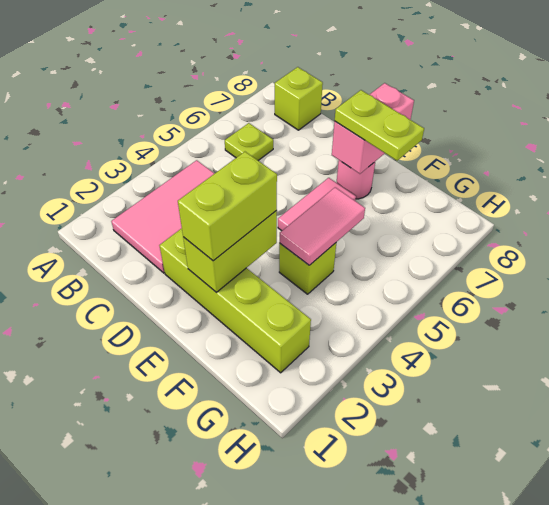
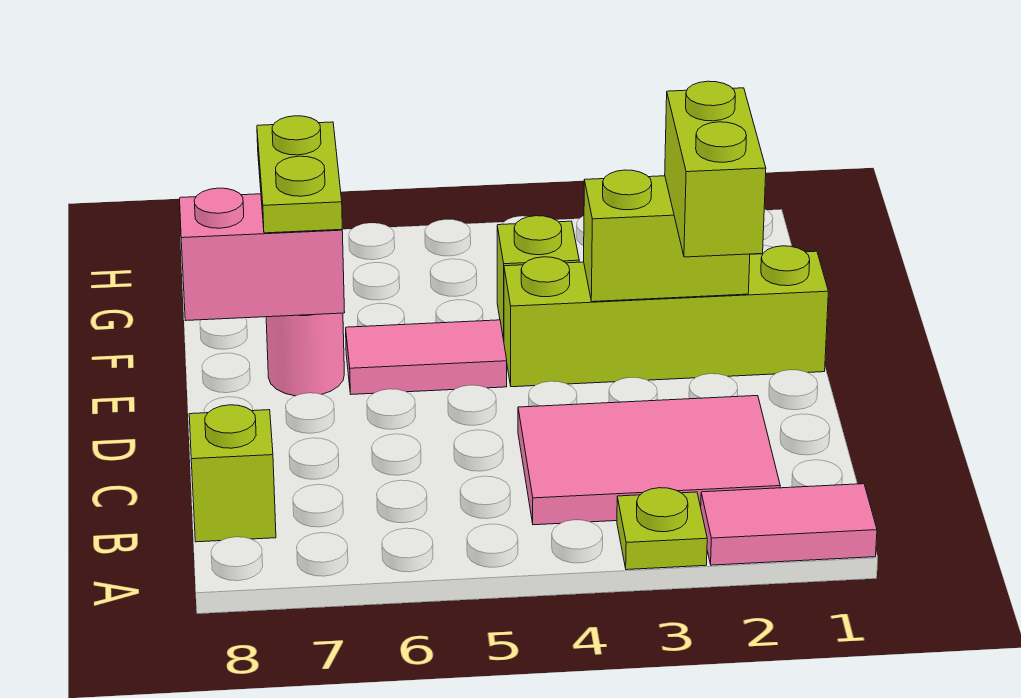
lime 1x1 plate [225,123,273,160] -> lime 1x1 plate moved to [617,488,707,570]
lime 1x4 brick [159,228,311,373] -> lime 1x4 brick turned to [504,246,828,387]
lime 1x2 brick [178,152,277,261] -> lime 1x2 brick turned to [665,81,766,257]
pink 1x2 tile [279,187,365,265] -> pink 1x2 tile moved to [701,484,877,565]

